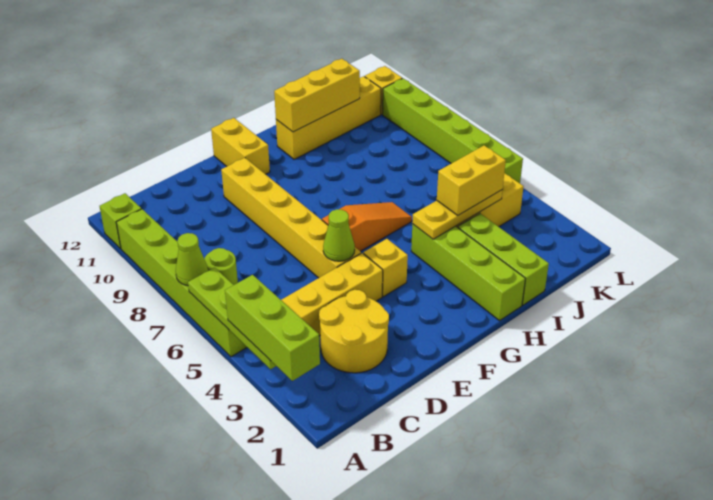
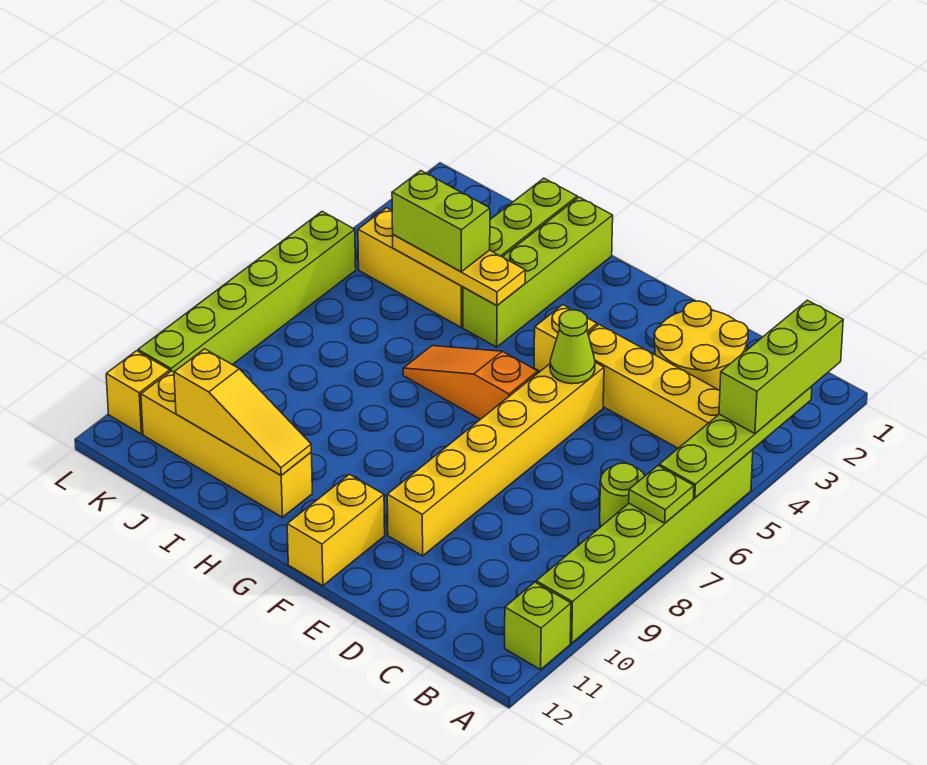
lime 1x1 cone [176,233,208,286] -> lime 1x1 plate [629,466,694,523]
yellow 1x3 brick [274,59,360,132] -> yellow 1x3 slope [174,349,311,475]
yellow 1x2 brick [437,145,506,215] -> lime 1x2 brick [392,171,490,272]

